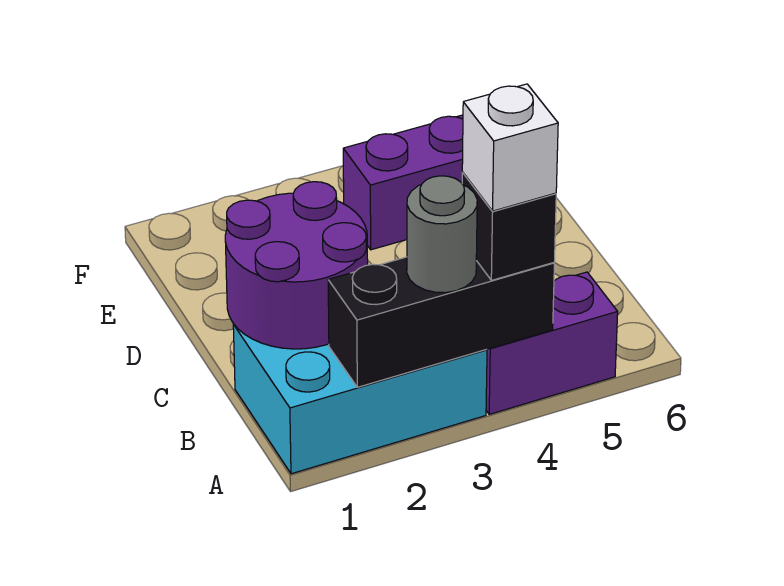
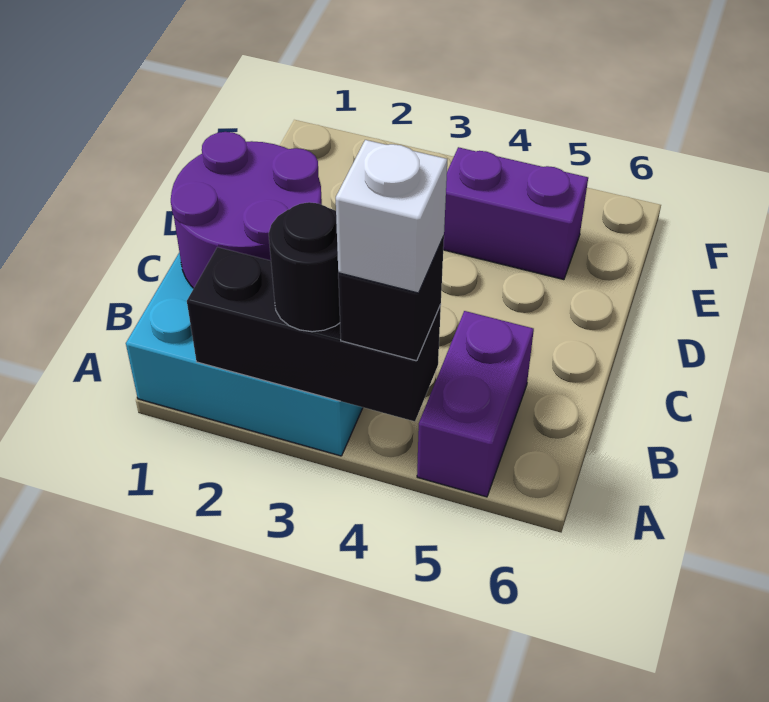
grey 1x1 round brick [407,176,477,293] -> black 1x1 round brick [269,202,340,332]
purple 1x2 brick [486,272,618,414] -> purple 1x2 brick turned to [417,311,534,497]

